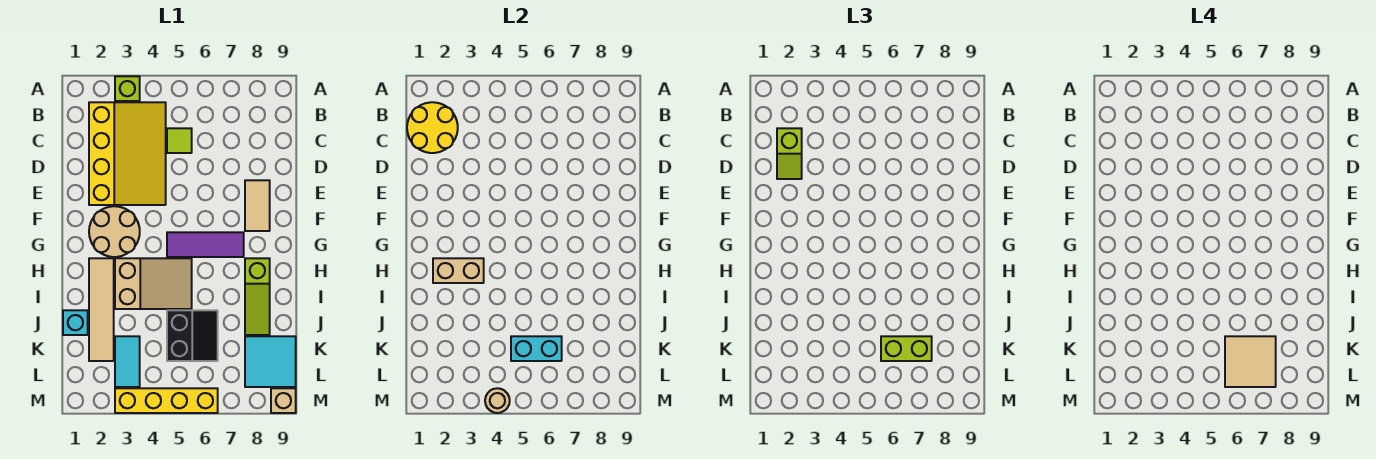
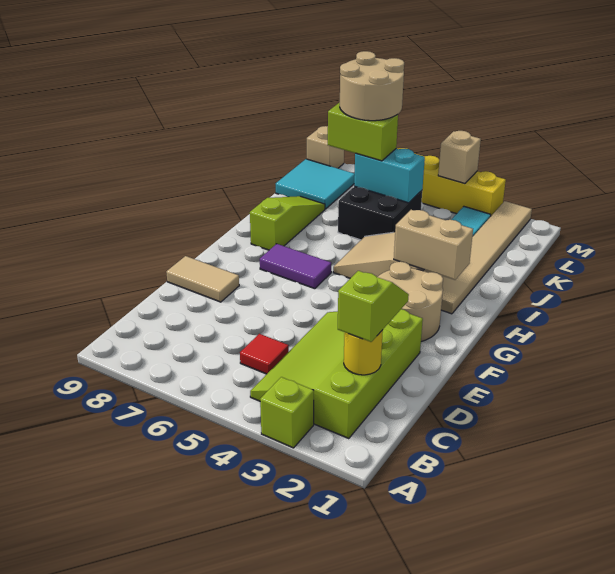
yellow 2x2 round brick [407,102,458,153] -> yellow 1x1 round brick [344,330,383,375]
yellow 3x4 slope [89,102,166,205] -> lime 3x4 slope [250,309,423,439]
lime 1x1 tile [167,128,192,153] -> red 1x1 tile [240,334,289,374]
tan 1x2 tile [245,180,270,231] -> tan 1x2 tile turned to [166,256,239,302]
purple 1x3 tile [167,232,244,257] -> purple 1x2 tile [260,244,331,289]
tan 1x4 tile [89,258,114,361] -> tan 1x6 tile [441,201,532,314]
cyan 1x1 brick [63,310,88,335] -> none
black 2x2 slope [167,310,218,361] -> black 2x2 brick [338,186,422,240]
tan 2x2 tile [1225,336,1276,387] -> tan 2x2 round brick [340,51,404,121]
tan 1x1 round brick [485,388,510,413] -> tan 1x1 brick [438,131,481,184]

